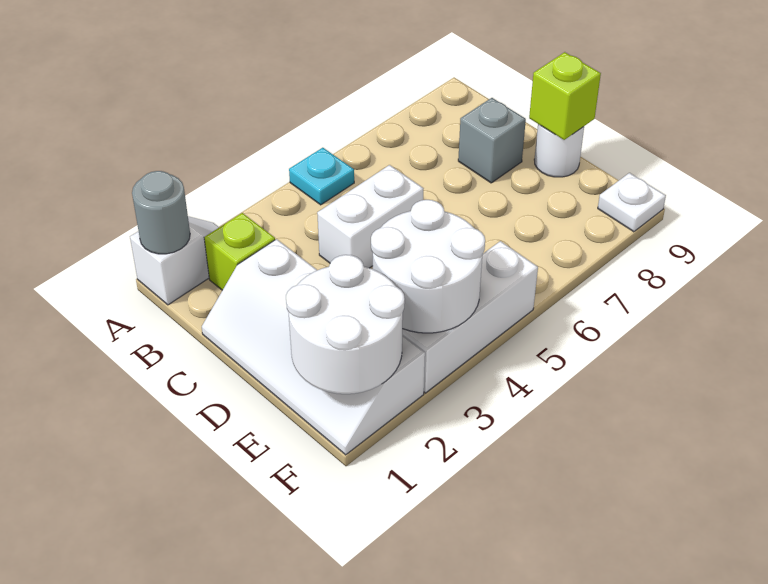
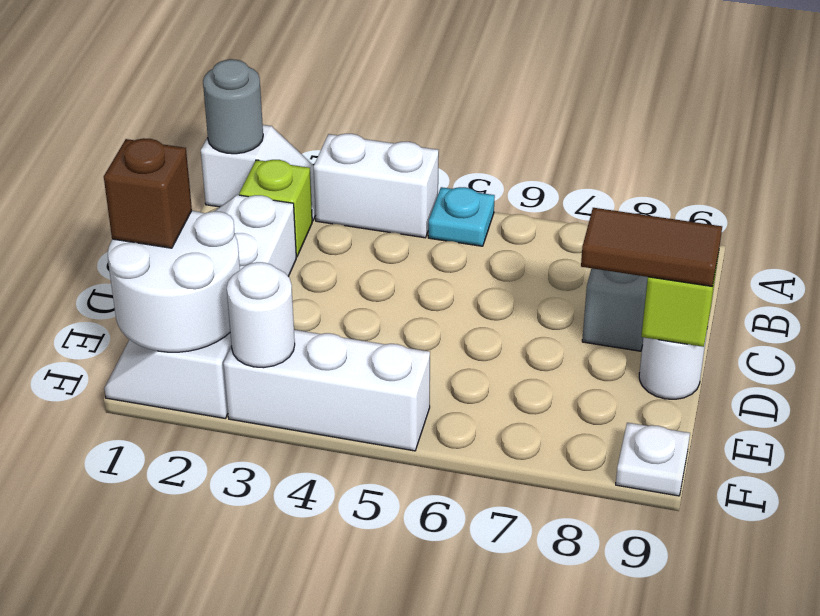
white 1x2 brick [317,165,424,268] -> white 1x2 brick moved to [314,133,439,238]
none -> brown 1x2 tile [581,208,722,286]
none -> brown 1x1 brick [104,138,192,248]
white 2x2 round brick [371,200,485,333] -> white 1x1 round brick [227,262,295,368]

